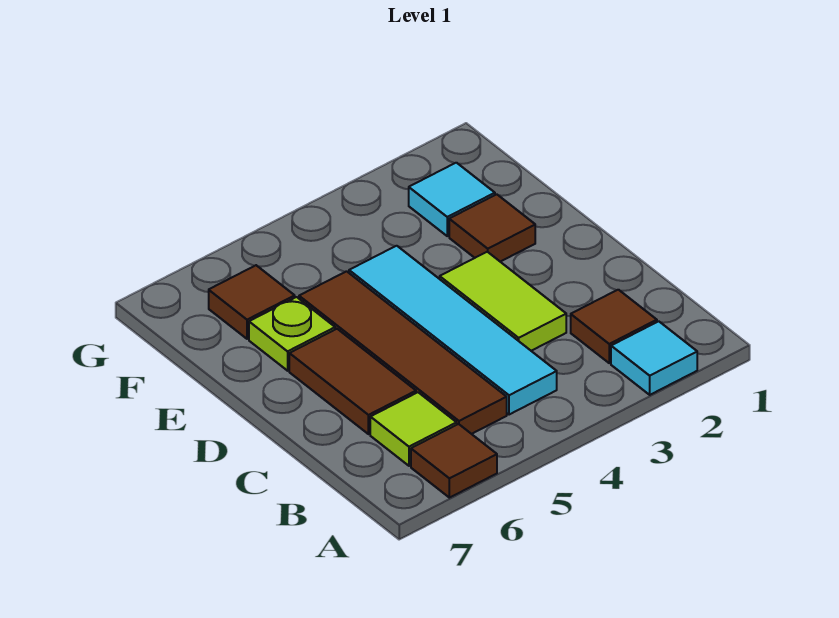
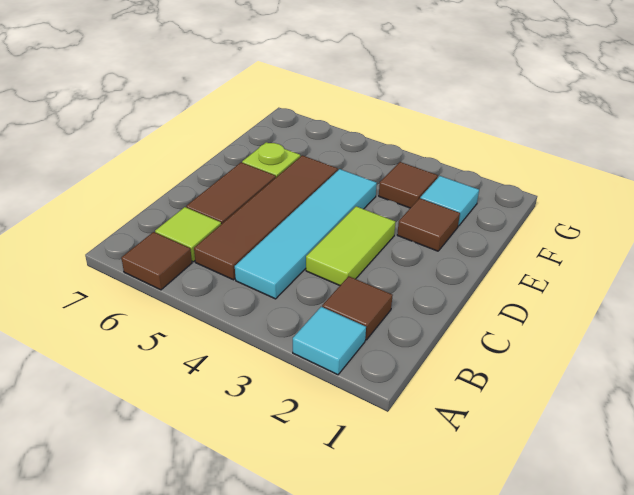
brown 1x1 tile [209,265,295,339] -> brown 1x1 tile moved to [379,162,438,208]

